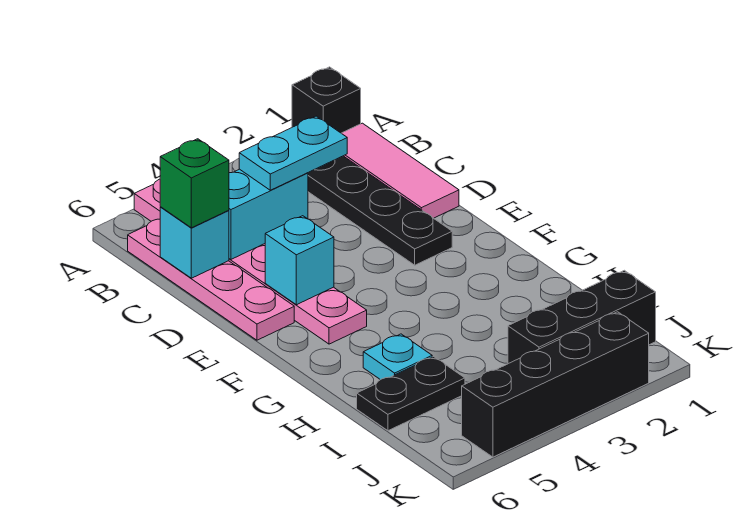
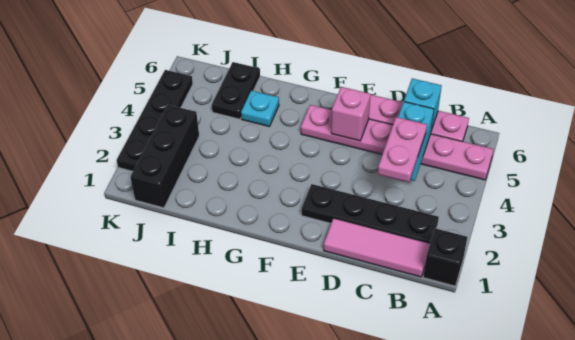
cyan 1x2 plate [239,116,347,190] -> pink 1x2 plate [378,117,427,182]
green 1x1 brick [160,139,229,228] -> none
cyan 1x1 brick [265,216,334,305] -> pink 1x1 brick [331,87,370,141]
black 1x4 brick [462,312,649,457] -> black 1x4 plate [117,70,193,171]

